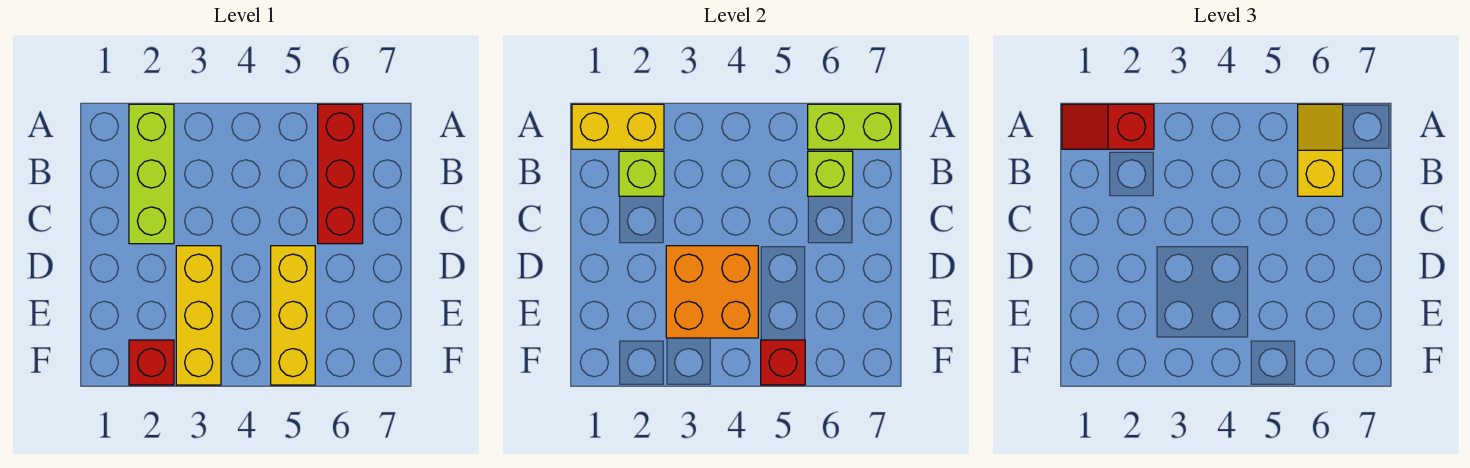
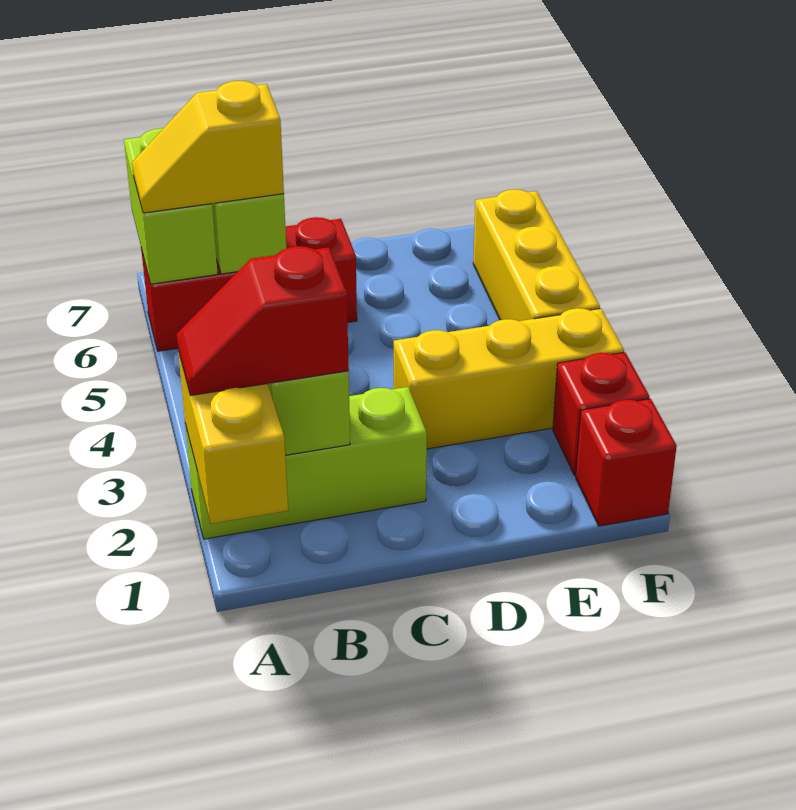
red 1x2 slope [1062,104,1154,149] -> red 1x2 slope turned to [177,246,349,396]
orange 2x2 brick [666,246,758,338] -> none
yellow 1x3 brick [271,246,315,385] -> yellow 1x3 brick turned to [473,189,600,321]
red 1x1 brick [761,340,805,385] -> red 1x1 brick moved to [576,399,677,526]

